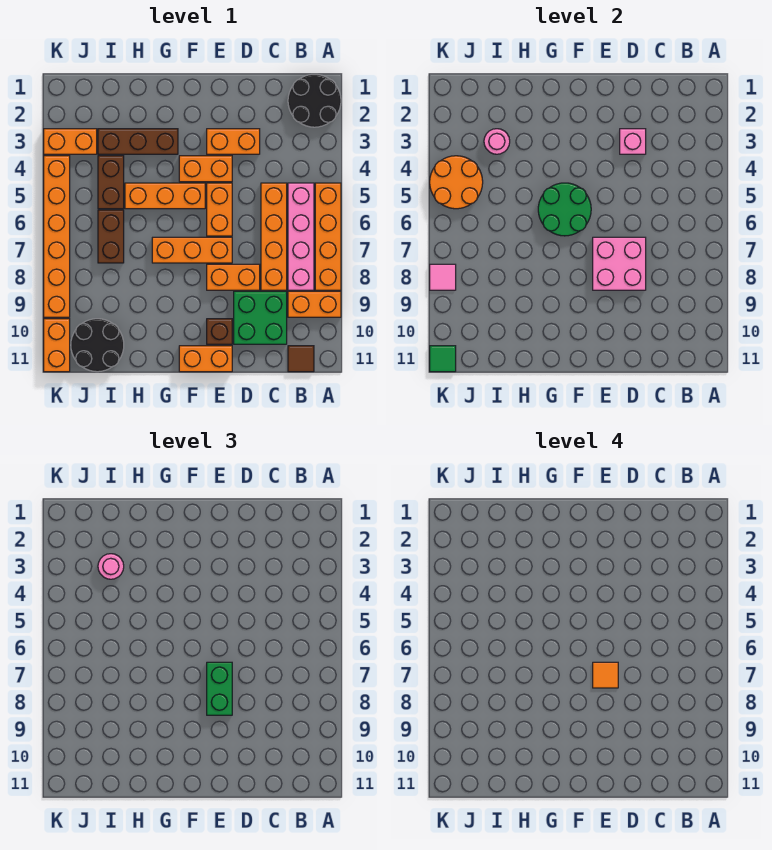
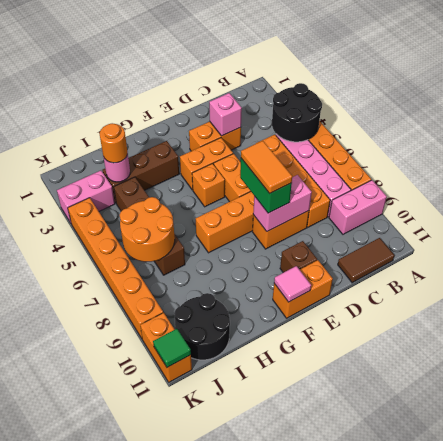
black 2x2 round brick [288,74,341,127] -> black 2x2 round brick moved to [272,83,322,142]
orange 1x2 brick [288,291,341,317] -> pink 1x2 brick [329,180,387,234]
brown 1x1 tile [288,346,314,372] -> brown 1x2 tile [338,238,394,283]
green 2x2 brick [234,291,287,344] -> none
pink 2x2 brick [593,237,646,290] -> pink 1x2 brick [253,175,312,231]
orange 1x1 tile [593,662,618,688] -> orange 1x2 tile [241,141,292,193]
orange 1x3 brick [125,183,205,209] -> orange 1x1 brick [192,164,225,207]
green 2x2 round brick [538,183,591,236] -> none
pink 1x1 round brick [98,554,124,579] -> orange 1x1 round brick [100,123,127,163]
orange 1x2 brick [44,129,97,154] -> pink 1x2 brick [57,171,115,223]
orange 2x2 round brick [430,156,483,209] -> orange 2x2 round brick moved to [120,197,175,262]
pink 1x1 tile [430,264,456,290] -> pink 1x1 tile moved to [274,266,311,302]

